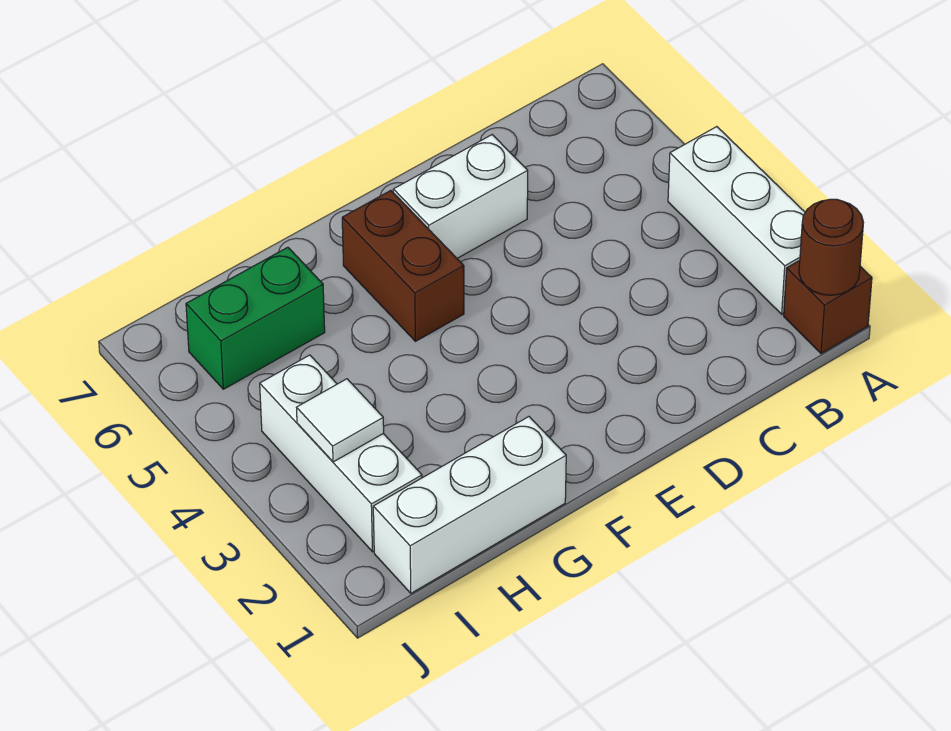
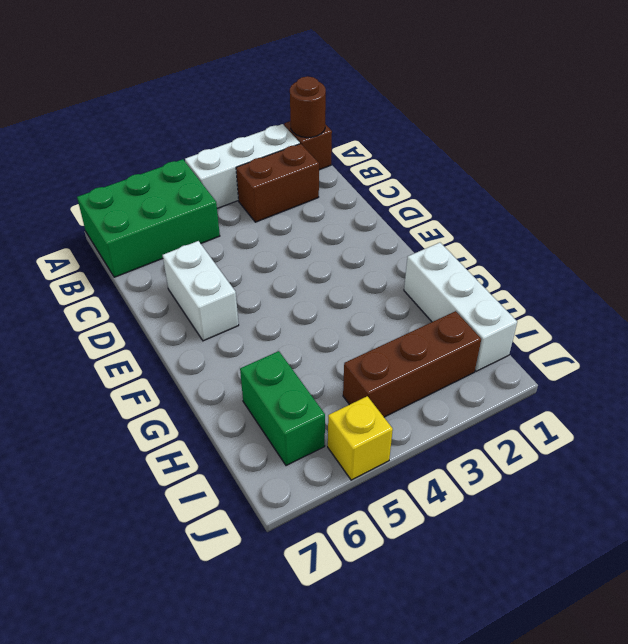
none -> green 2x3 brick [77,159,220,277]
brown 1x2 brick [342,191,464,341] -> brown 1x2 brick moved to [236,144,319,222]
white 1x3 brick [260,355,422,552] -> brown 1x3 brick [343,311,481,417]
white 1x1 tile [297,379,384,462] -> none
none -> yellow 1x1 brick [328,396,393,480]

